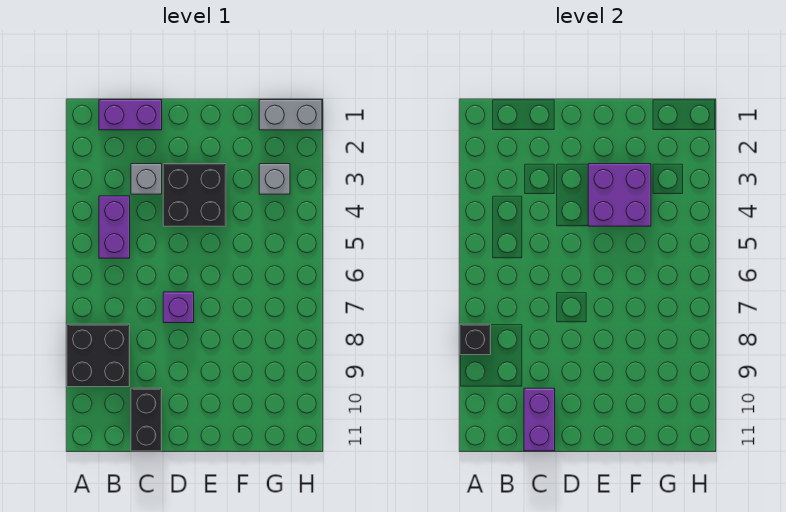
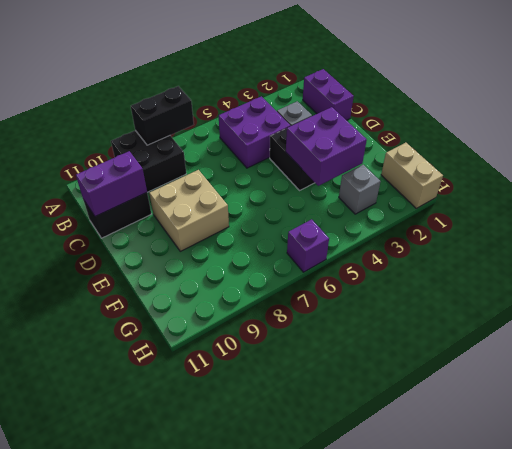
black 1x1 brick [460,324,491,355] -> black 1x2 brick [131,86,194,145]
purple 1x2 brick [99,196,130,258] -> purple 2x2 brick [219,96,290,168]
purple 1x1 brick [163,292,194,323] -> purple 1x1 brick moved to [287,219,329,272]
none -> tan 2x2 brick [149,170,229,251]
grey 1x2 brick [259,100,322,130] -> tan 1x2 brick [381,143,443,208]

